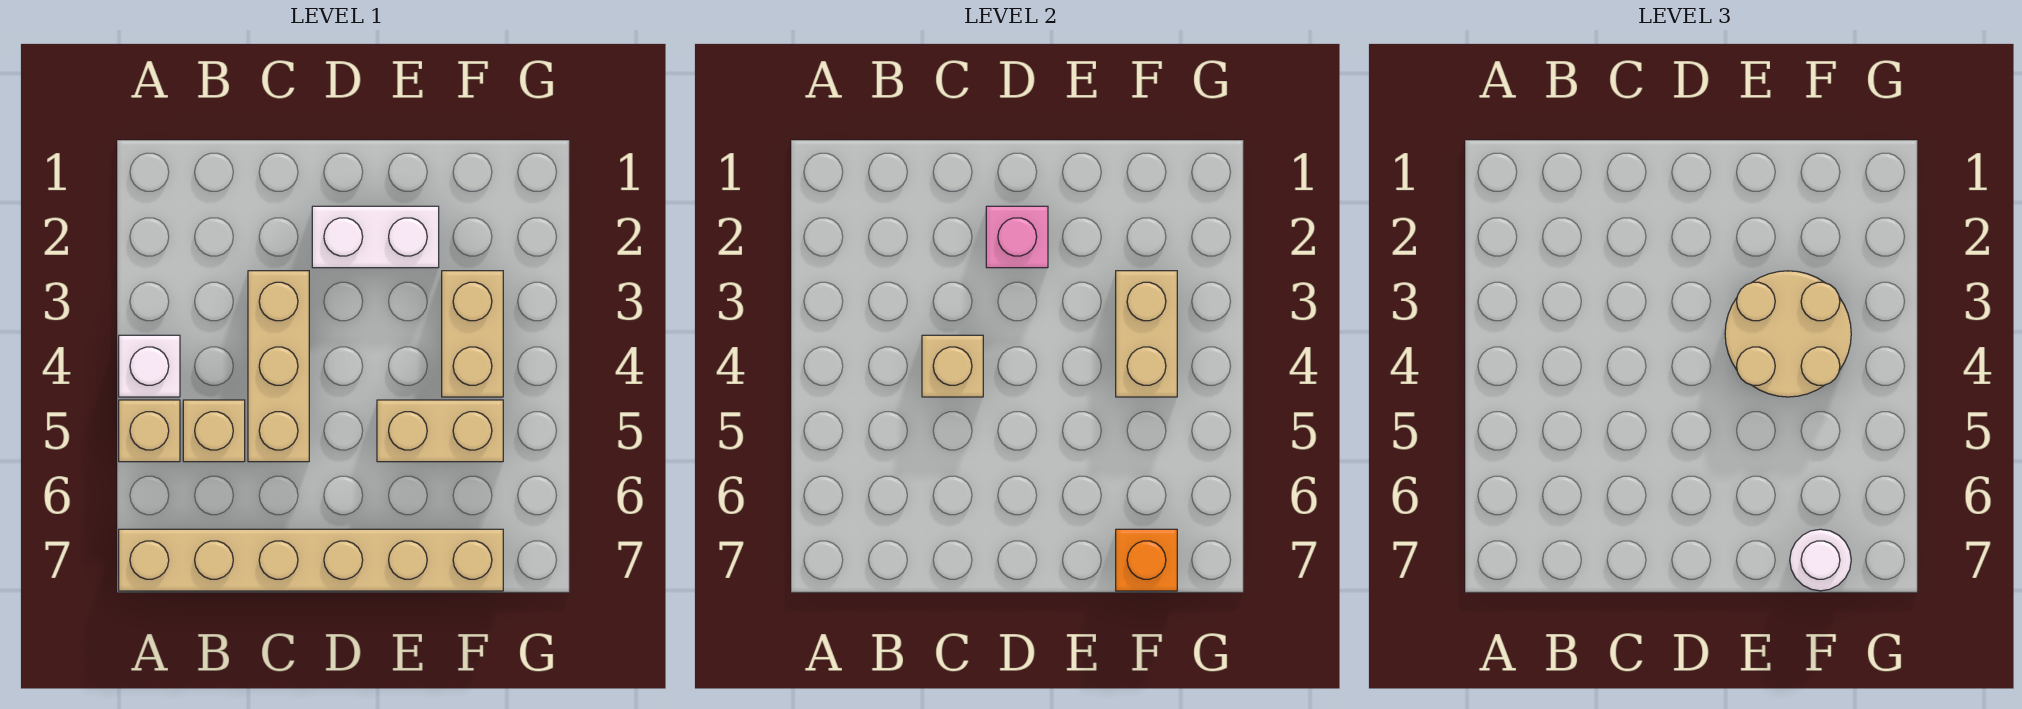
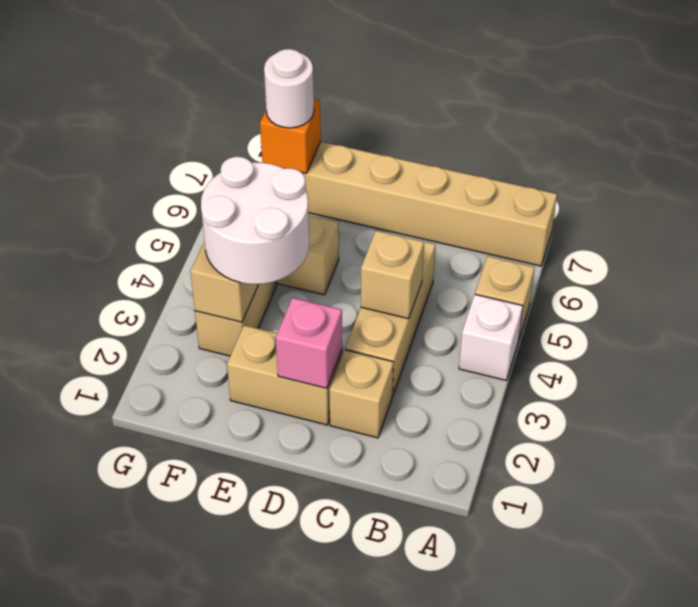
tan 1x1 brick [183,400,245,462] -> tan 1x1 brick moved to [330,350,393,438]
white 1x2 brick [312,206,439,268] -> tan 1x2 brick [227,325,342,425]
tan 2x2 round brick [1725,271,1851,397] -> white 2x2 round brick [201,157,309,285]

